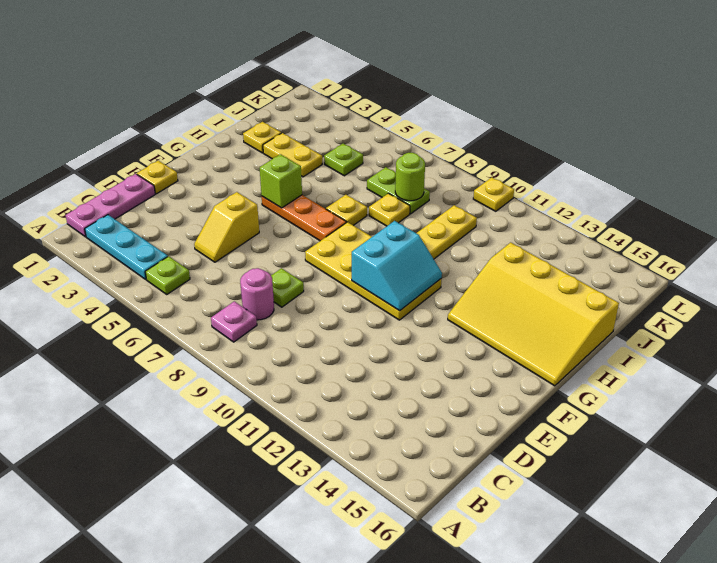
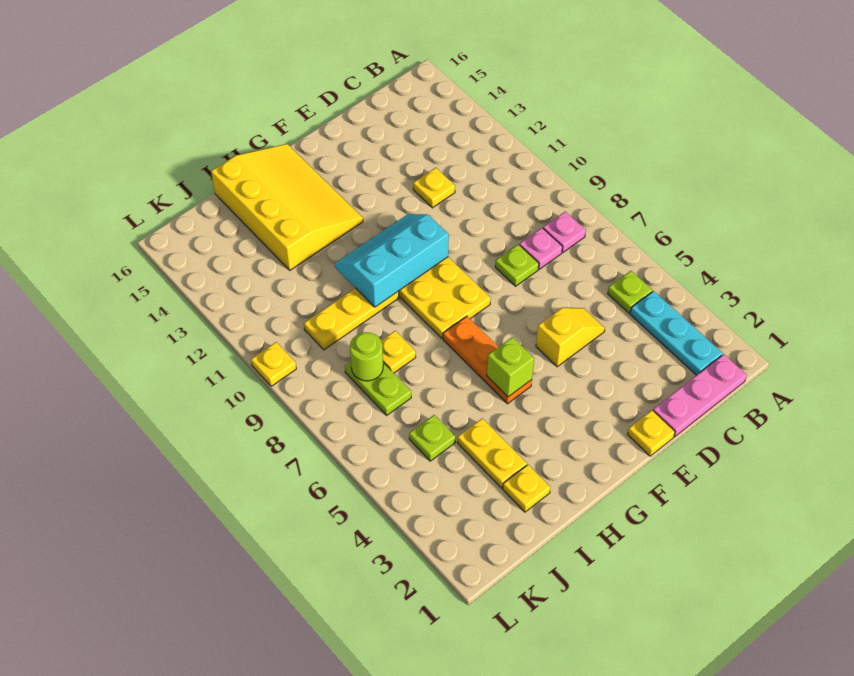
pink 1x1 round brick [240,268,274,320] -> pink 1x1 plate [520,228,562,269]
cyan 2x2 slope [352,221,442,311] -> cyan 2x3 slope [335,214,449,307]
yellow 1x1 plate [326,195,367,225] -> yellow 1x1 plate moved to [413,168,455,208]

